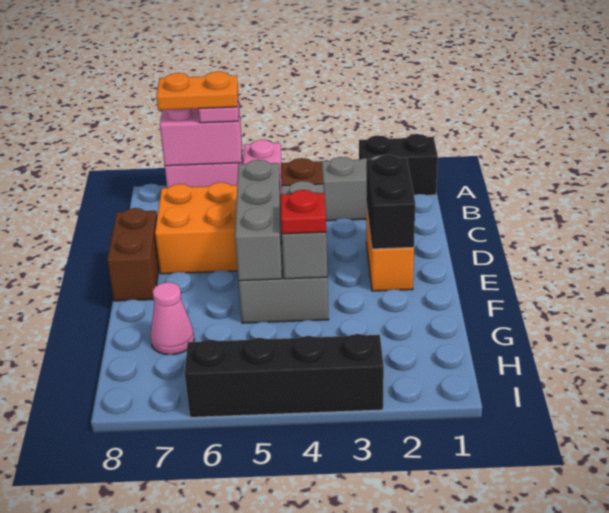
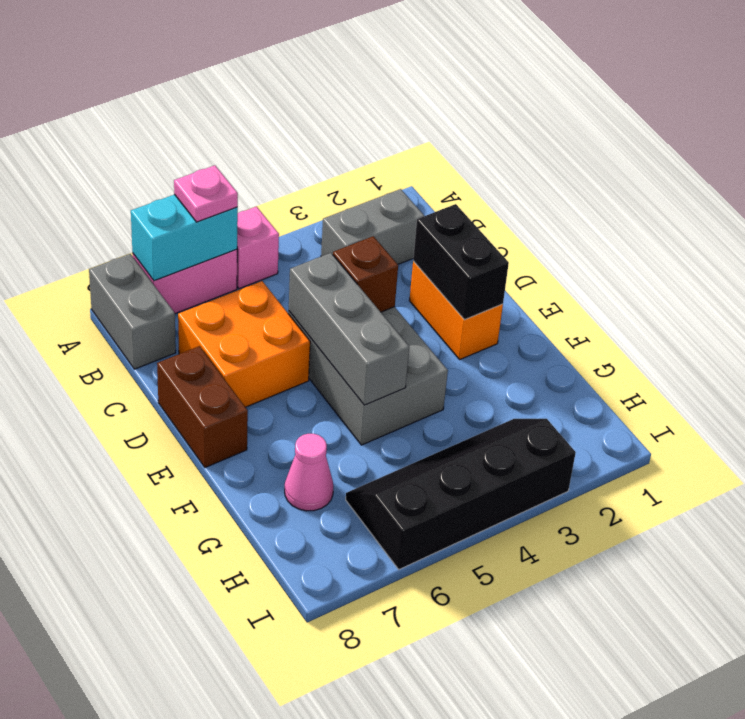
black 1x2 brick [359,134,438,195] -> none
pink 1x2 brick [160,107,242,166] -> cyan 1x2 brick [131,194,238,281]
orange 1x2 plate [156,71,238,110] -> none
grey 1x2 brick [281,181,327,279] -> grey 1x2 brick moved to [89,254,176,369]
red 1x1 plate [281,190,326,234] -> none

